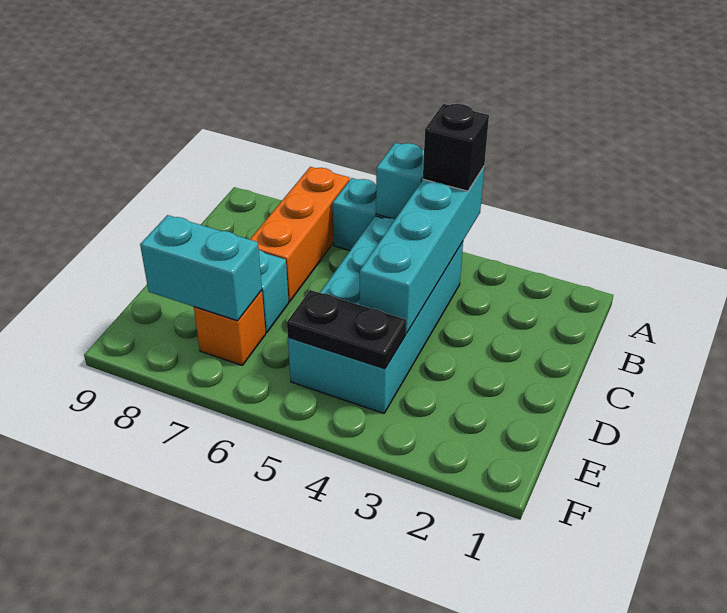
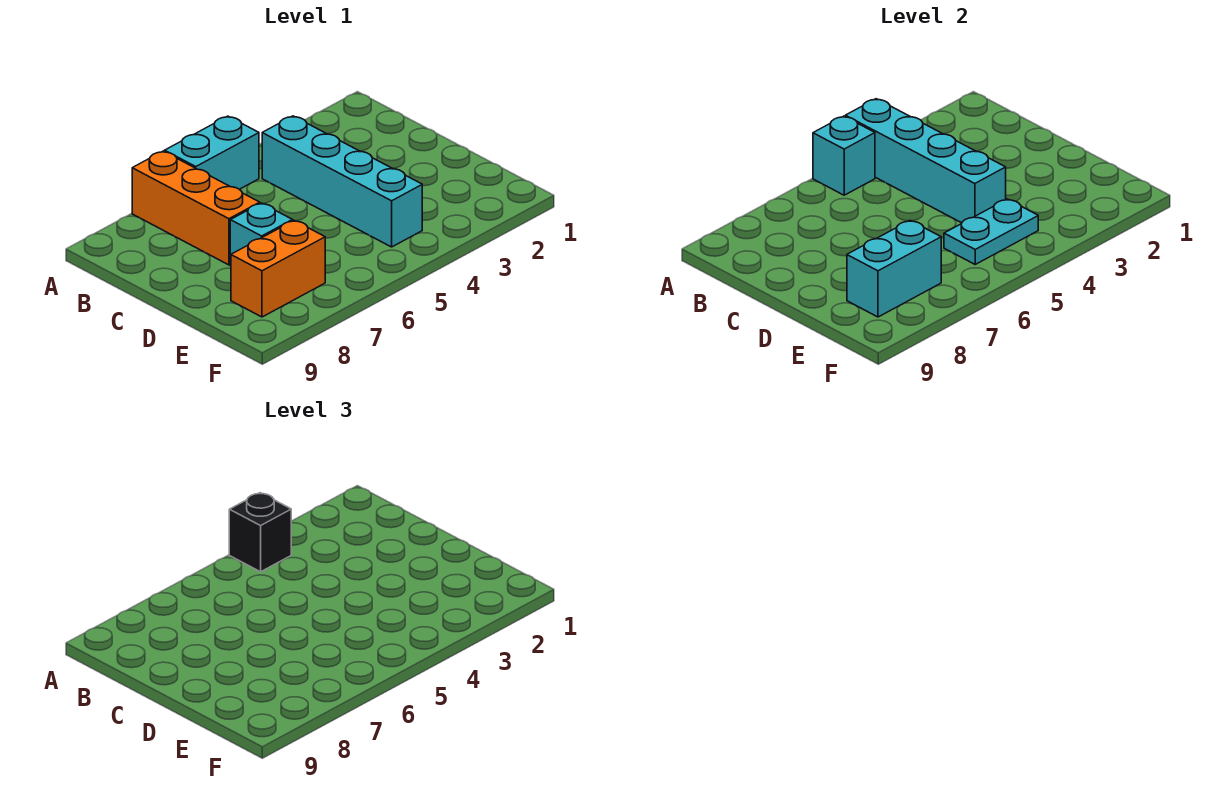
cyan 2x4 brick [288,216,463,413] -> cyan 1x4 brick [262,116,422,247]
black 1x2 plate [287,290,406,369] -> cyan 1x2 plate [944,199,1038,264]
orange 1x1 brick [194,290,266,365] -> orange 1x2 brick [231,221,325,317]

